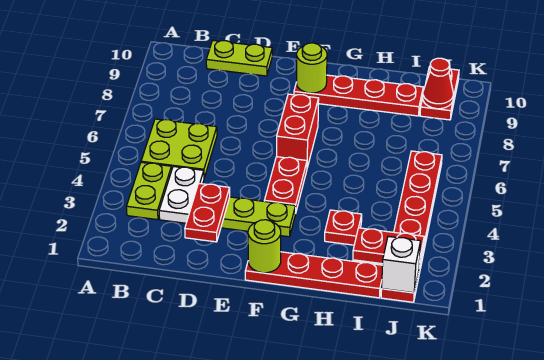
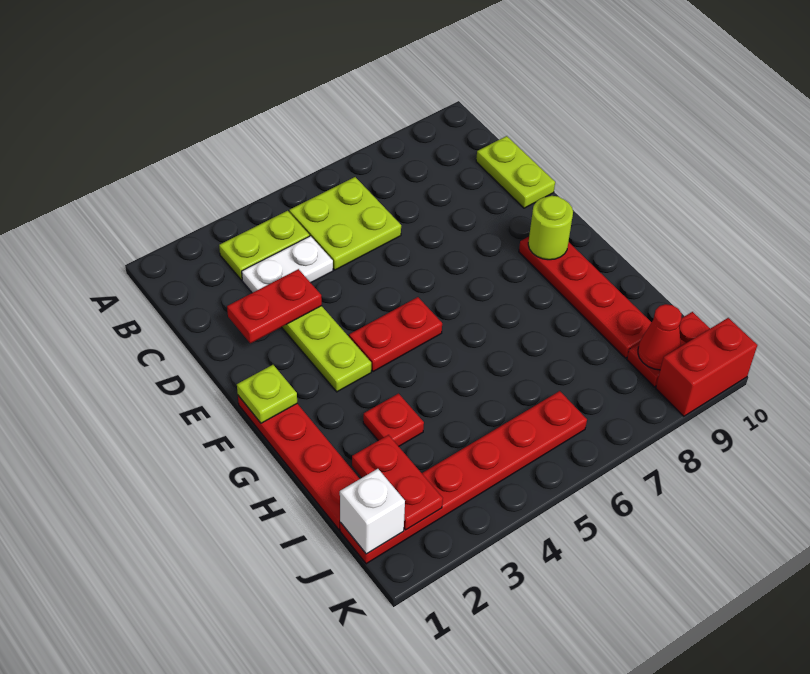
lime 1x1 round brick [248,220,281,273] -> lime 1x1 plate [237,365,297,423]
red 1x2 brick [277,94,319,167] -> red 1x2 brick moved to [656,318,757,416]

